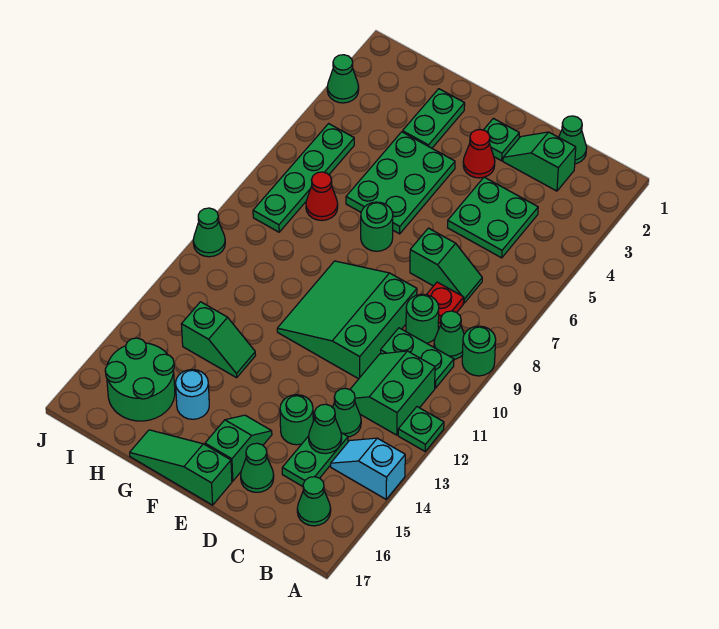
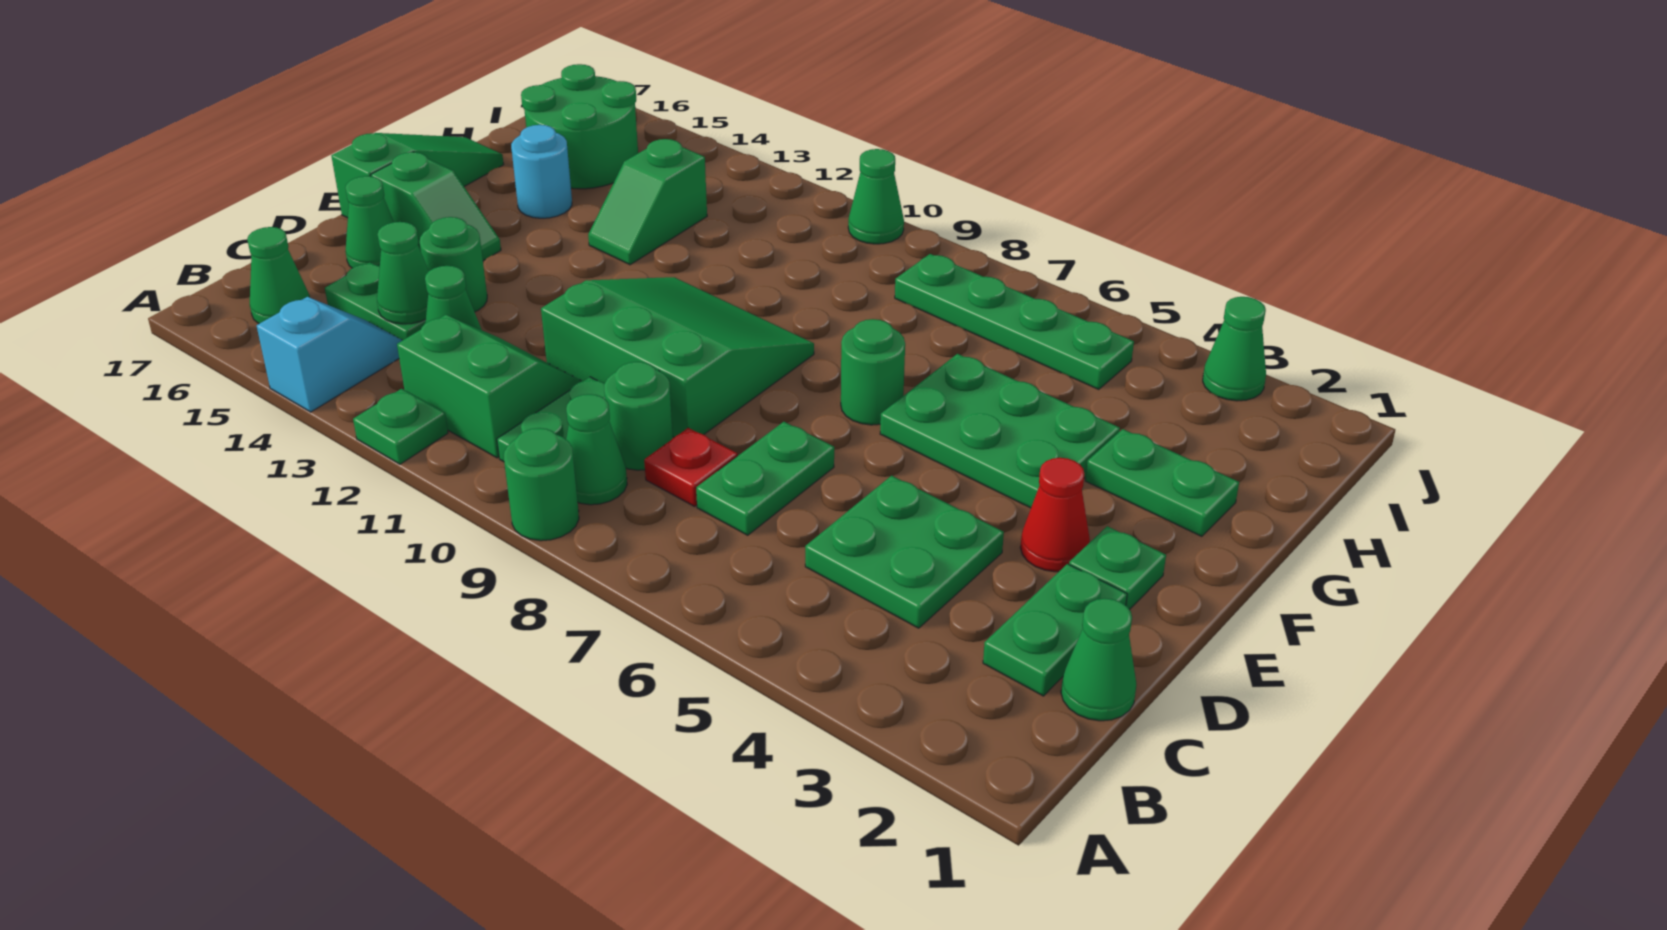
green 1x2 slope [503,132,576,191] -> green 1x2 plate [983,564,1127,696]
green 1x2 slope [410,228,482,303] -> green 1x2 plate [696,422,834,535]
red 1x1 cone [306,172,338,220] -> none

